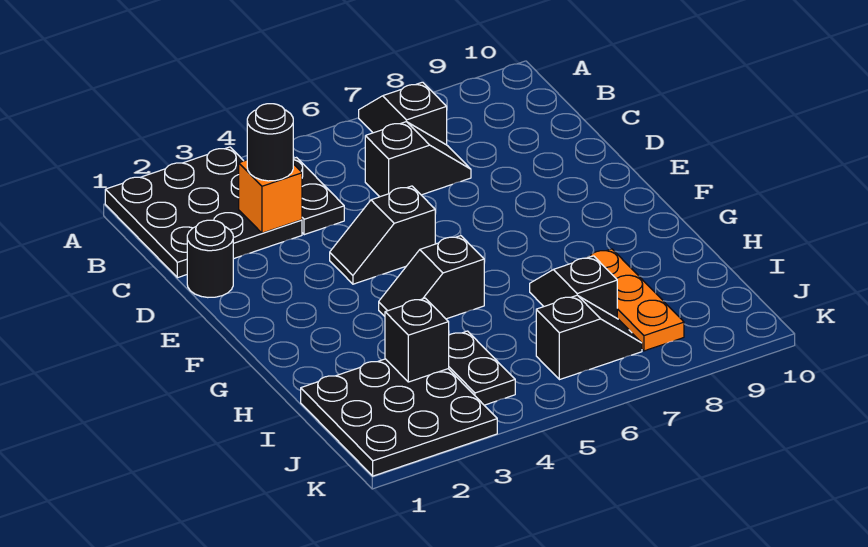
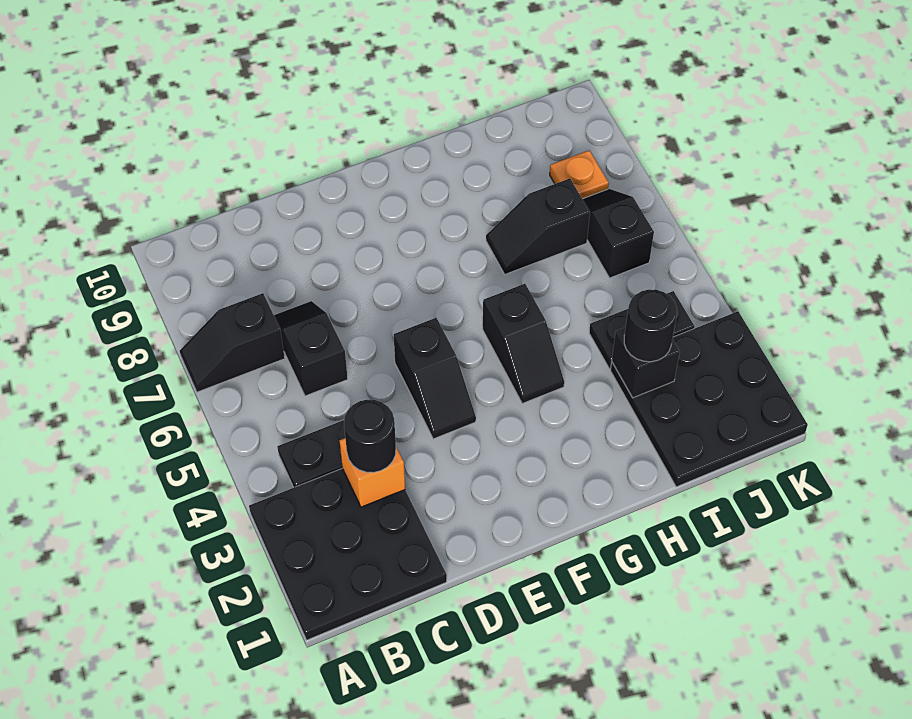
black 1x1 round brick [187,220,233,297] -> black 1x1 round brick moved to [624,289,677,362]
orange 1x3 plate [572,249,684,351] -> orange 1x1 plate [550,151,609,199]

